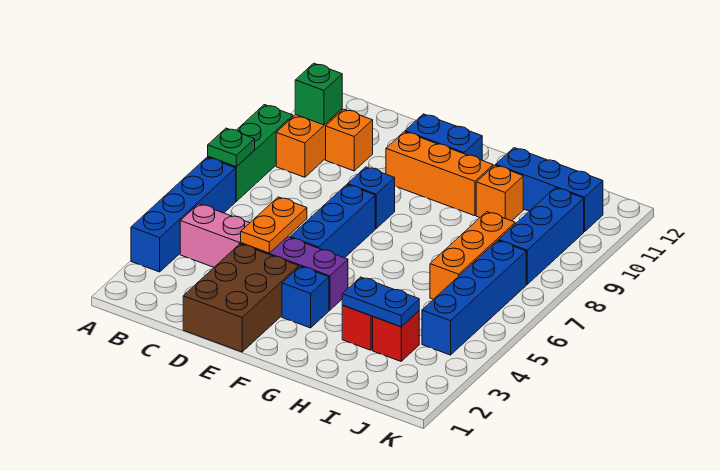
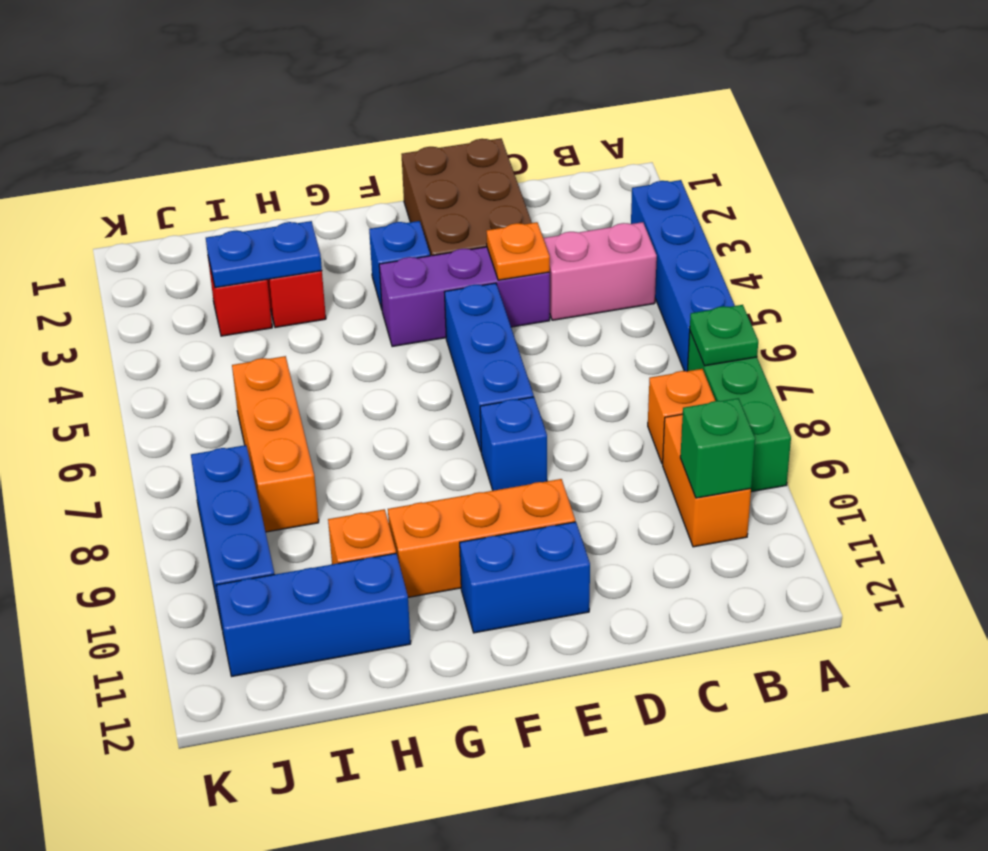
orange 1x1 brick [326,109,373,171] -> orange 1x1 brick moved to [648,369,715,464]
orange 1x2 plate [241,197,307,253] -> orange 1x1 plate [487,222,550,280]
blue 1x4 brick [422,241,526,355] -> none

